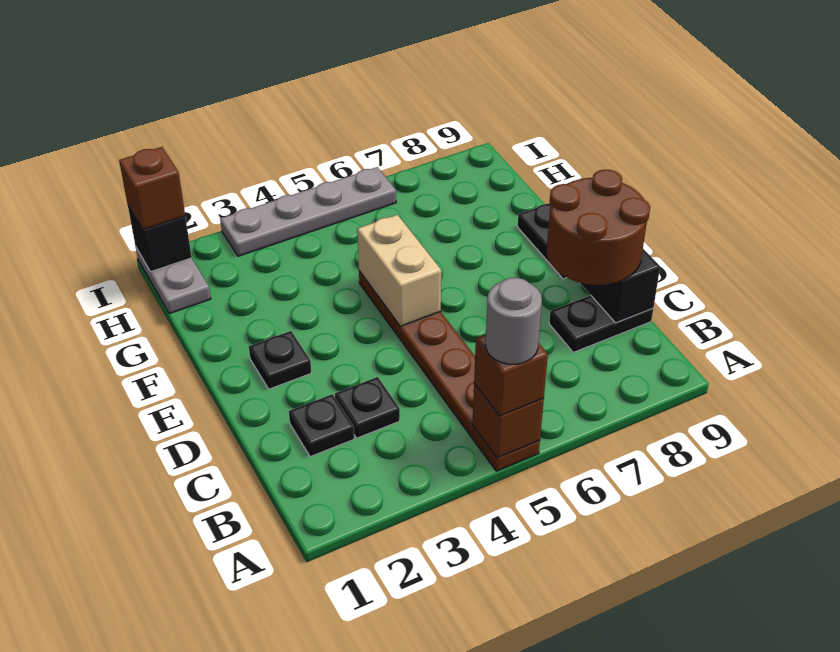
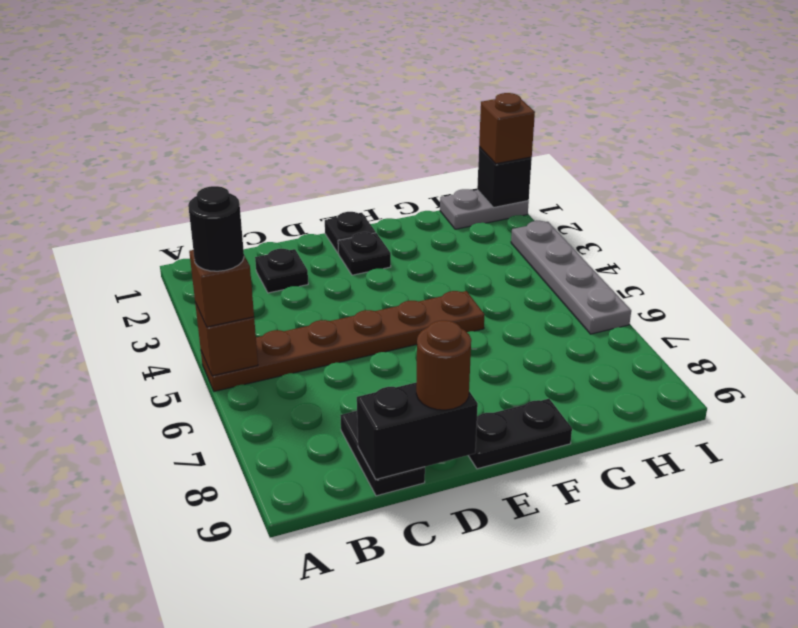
grey 1x1 round brick [486,278,542,364] -> black 1x1 round brick [188,186,244,271]
black 1x1 plate [335,377,400,438] -> black 1x1 plate moved to [325,212,376,253]
brown 2x2 round brick [547,170,650,285] -> brown 1x1 round brick [416,320,471,410]
tan 1x2 brick [357,215,441,326] -> none

